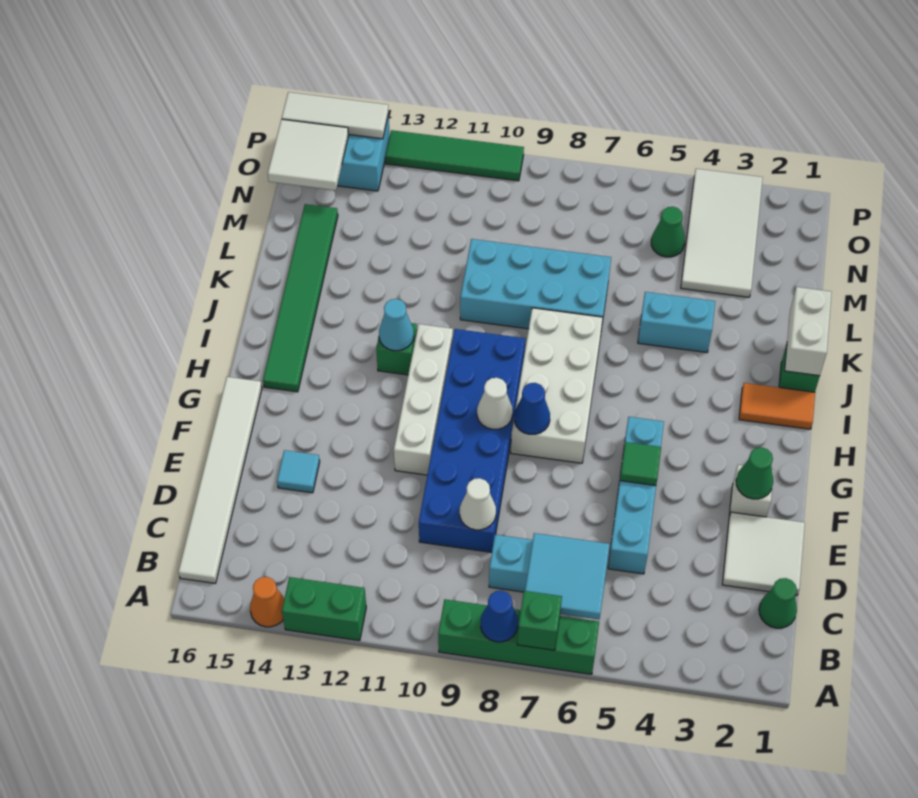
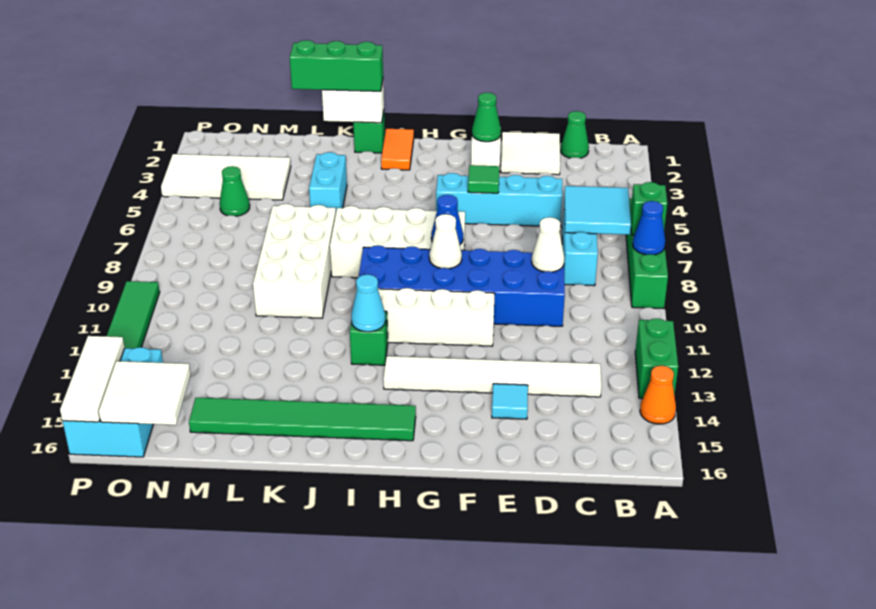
white 1x6 tile [178,377,262,583] -> white 1x6 tile moved to [383,356,601,397]
none -> green 1x3 brick [290,40,383,91]
cyan 2x4 brick [460,239,611,330] -> white 2x4 brick [253,204,336,318]

